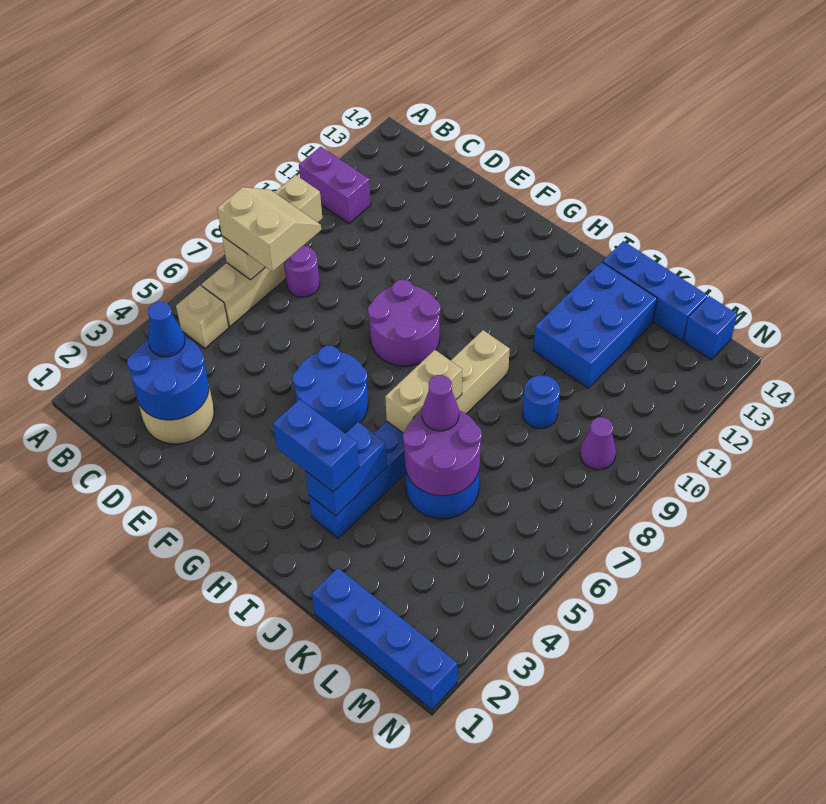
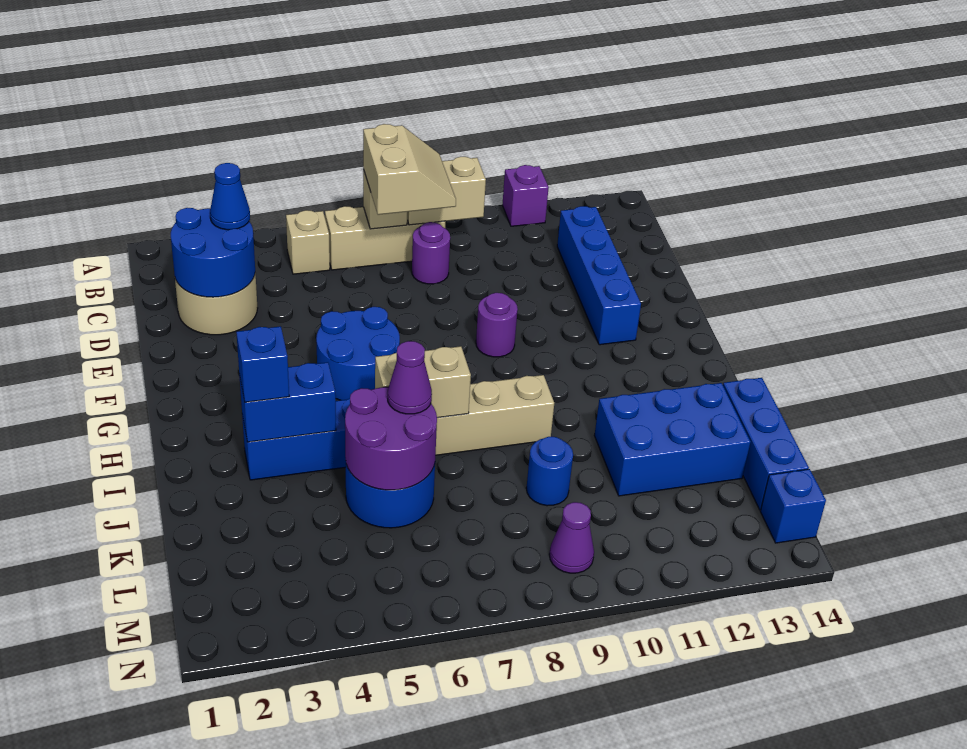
purple 1x2 brick [299,147,371,224] -> purple 1x1 brick [502,165,549,226]
purple 2x2 round brick [368,279,440,366] -> purple 1x1 round brick [476,293,518,357]
blue 1x2 brick [273,399,359,492] -> blue 1x1 brick [236,326,289,402]
blue 1x4 brick [312,568,457,710] -> blue 1x4 brick moved to [557,206,641,345]

